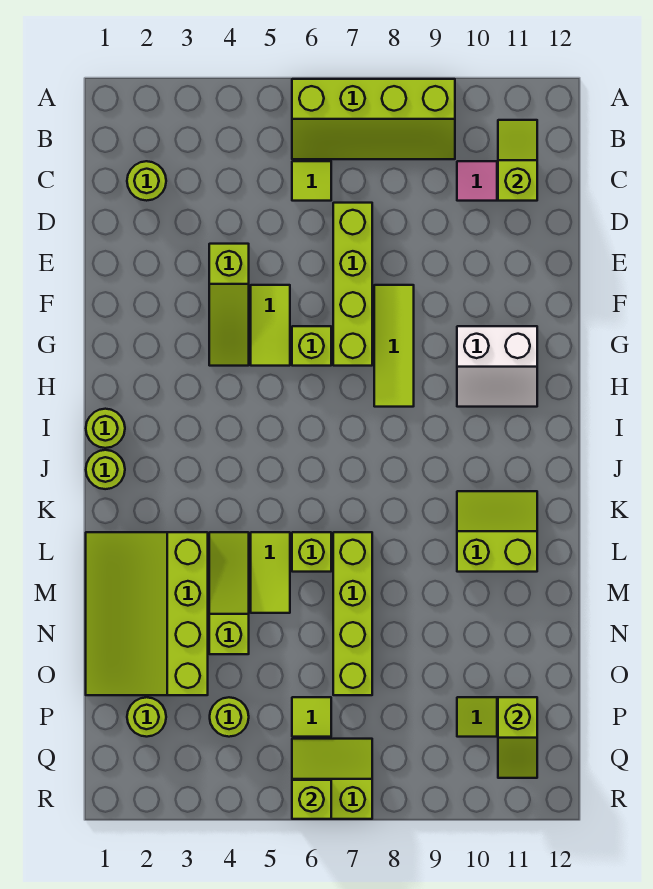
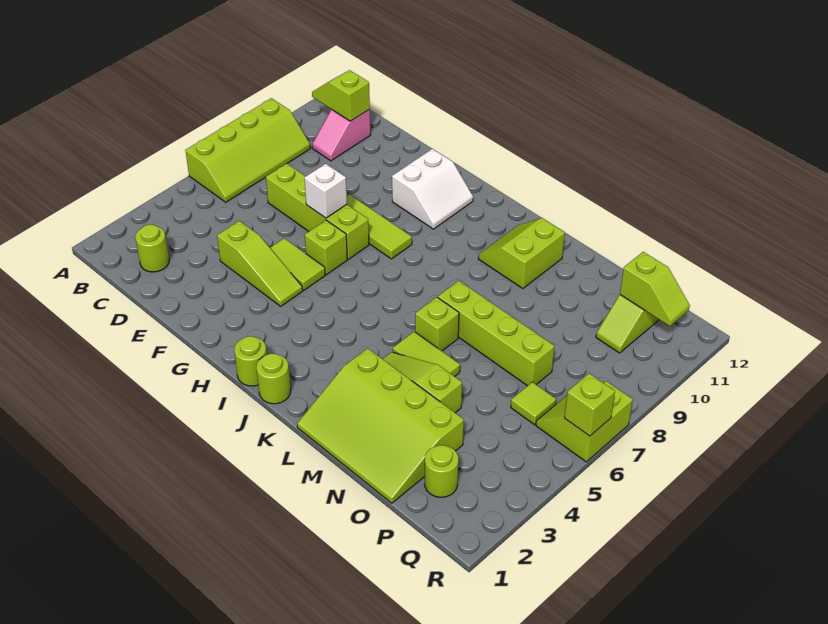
lime 1x1 tile [292,161,331,201] -> none
none -> white 1x1 brick [304,164,347,218]
lime 1x1 round brick [210,697,249,737] -> none

